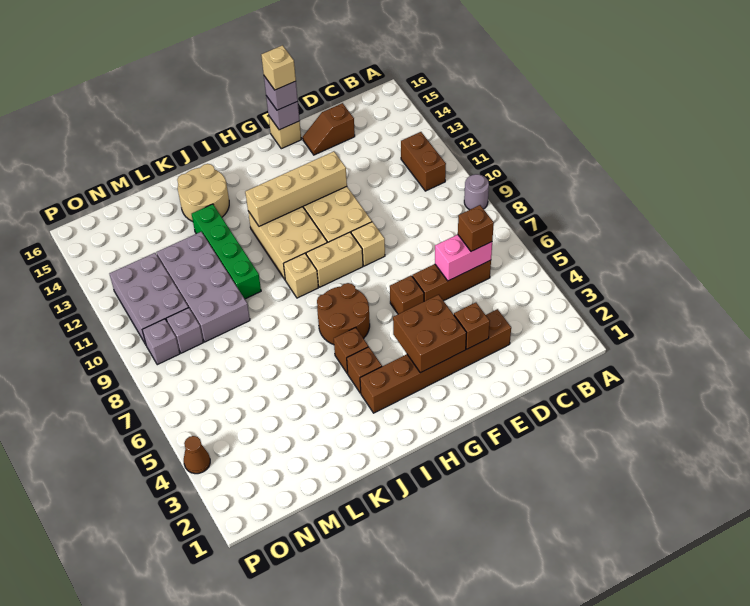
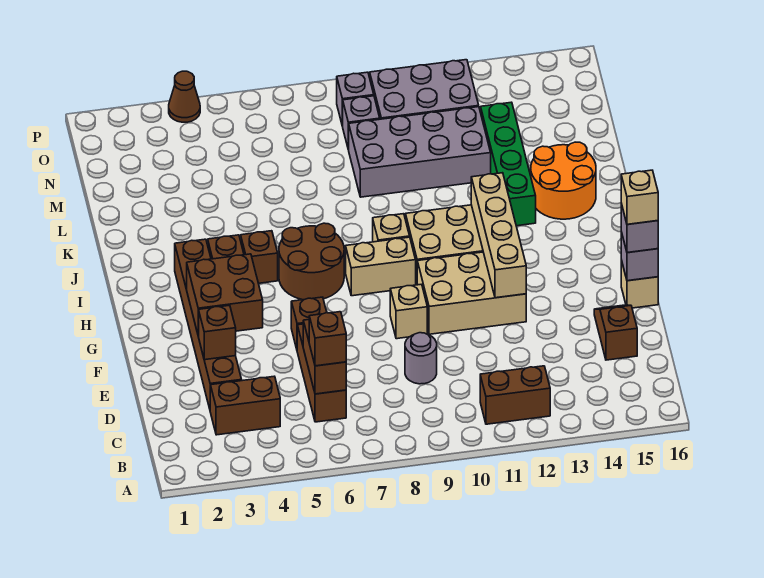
grey 1x1 round brick [464,174,489,210] -> grey 1x1 round brick moved to [405,333,437,384]
none -> brown 1x2 brick [210,376,280,435]
pink 1x2 brick [435,235,492,281] -> brown 1x2 brick [303,320,346,394]
tan 1x2 brick [306,232,363,287] -> tan 1x2 brick turned to [346,237,416,296]
tan 2x2 round brick [177,164,229,221] -> orange 2x2 round brick [531,142,596,219]
green 1x4 brick [192,204,261,299] -> green 1x4 brick turned to [481,102,536,226]

